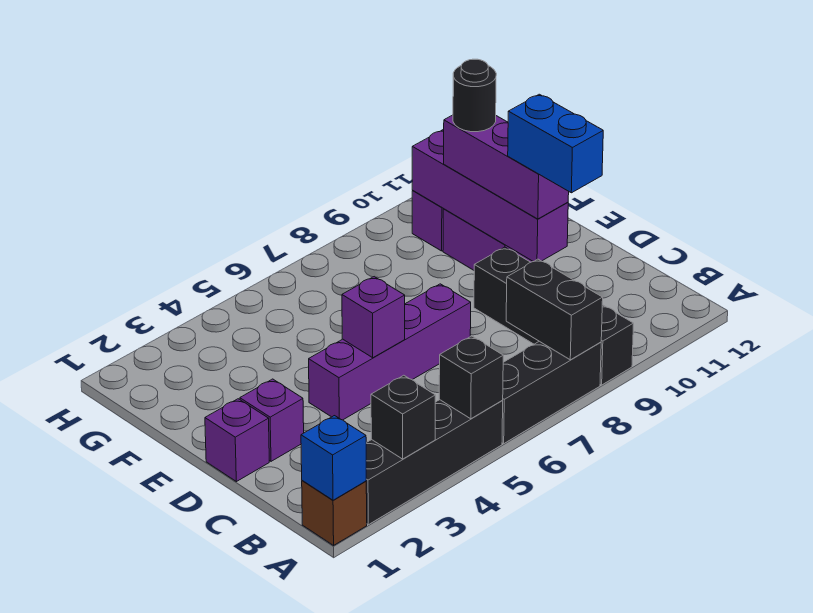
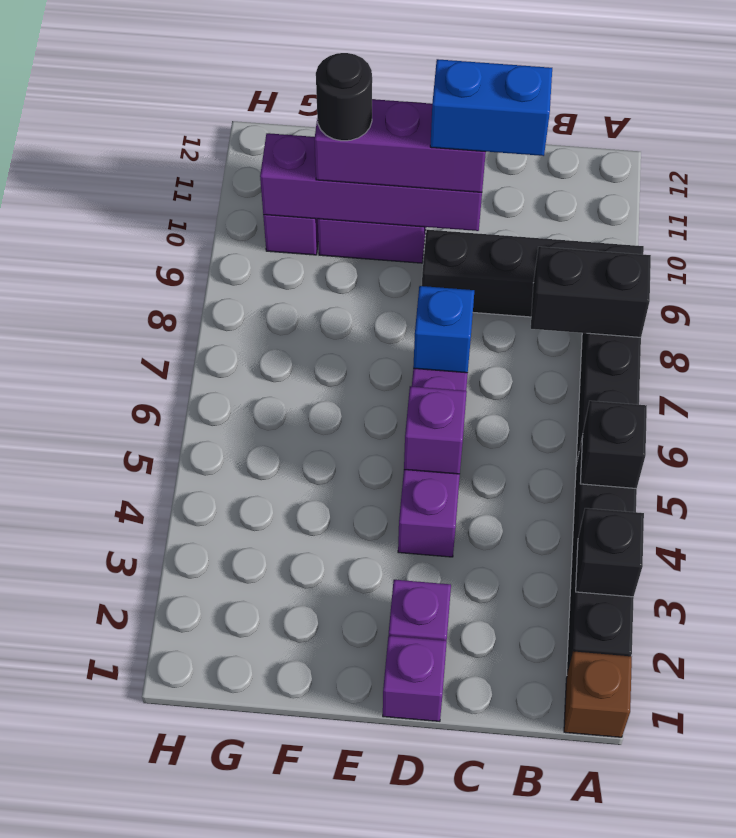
blue 1x1 brick [301,416,366,500] -> blue 1x1 brick moved to [413,286,474,373]

